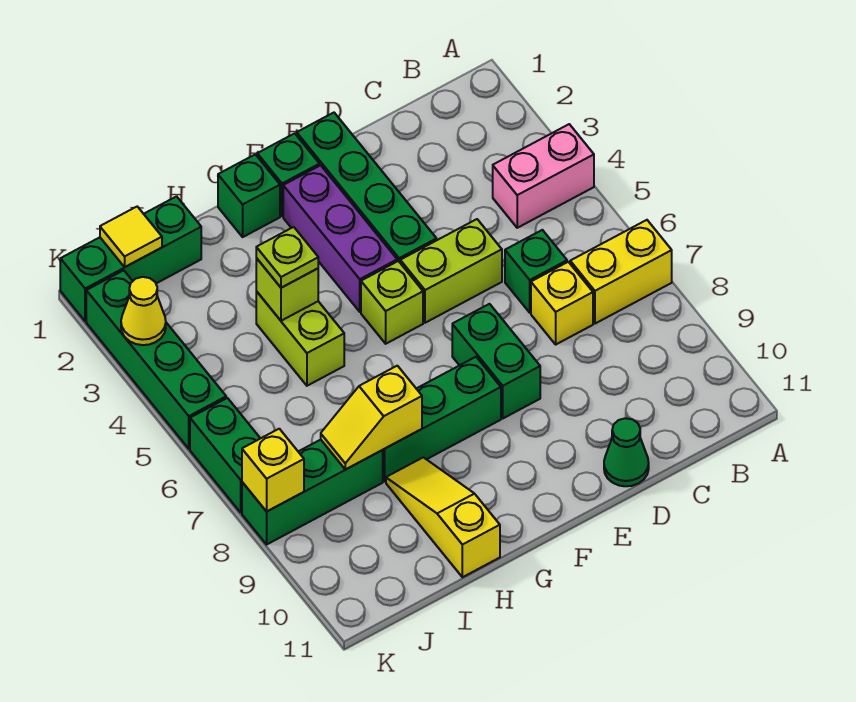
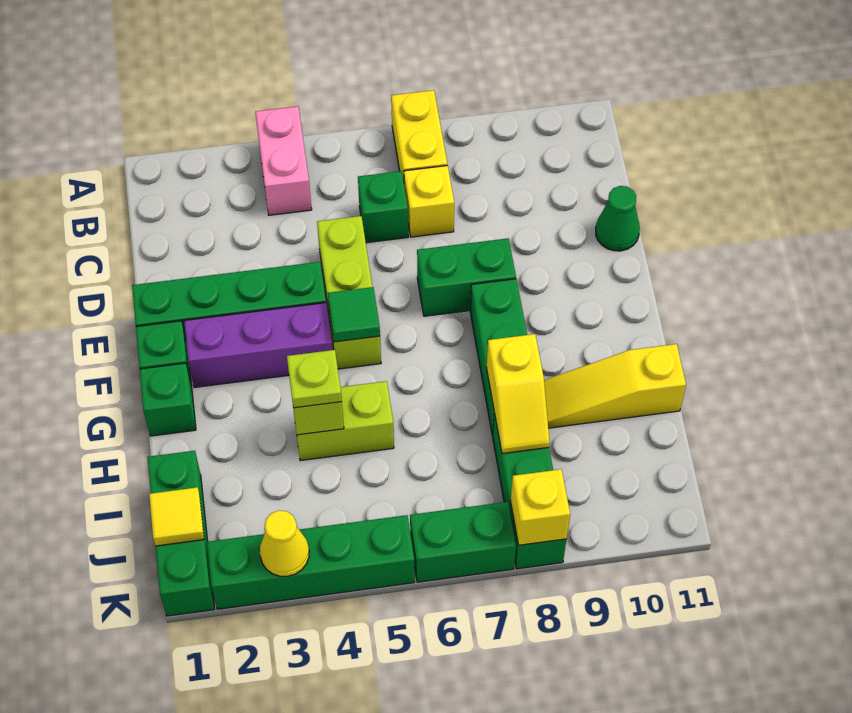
none -> green 1x1 tile [328,287,380,342]

